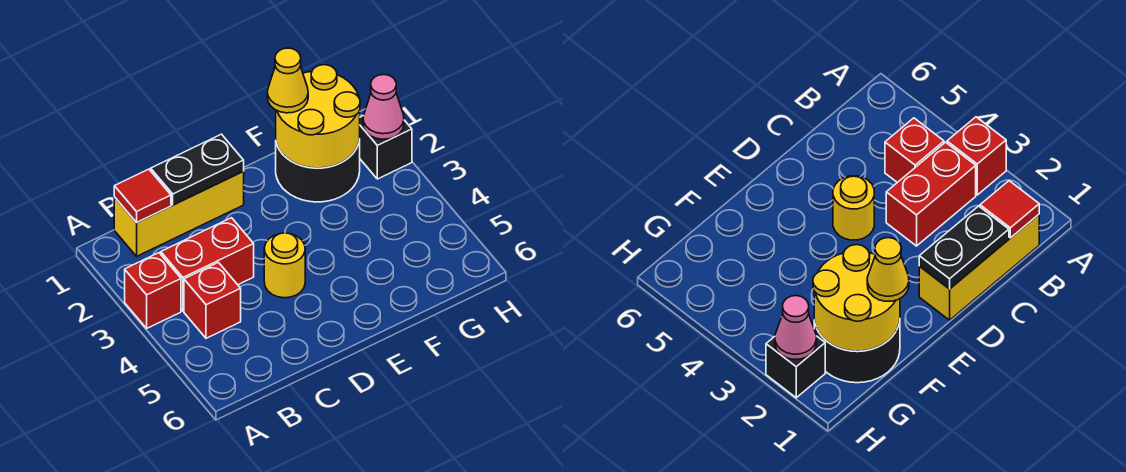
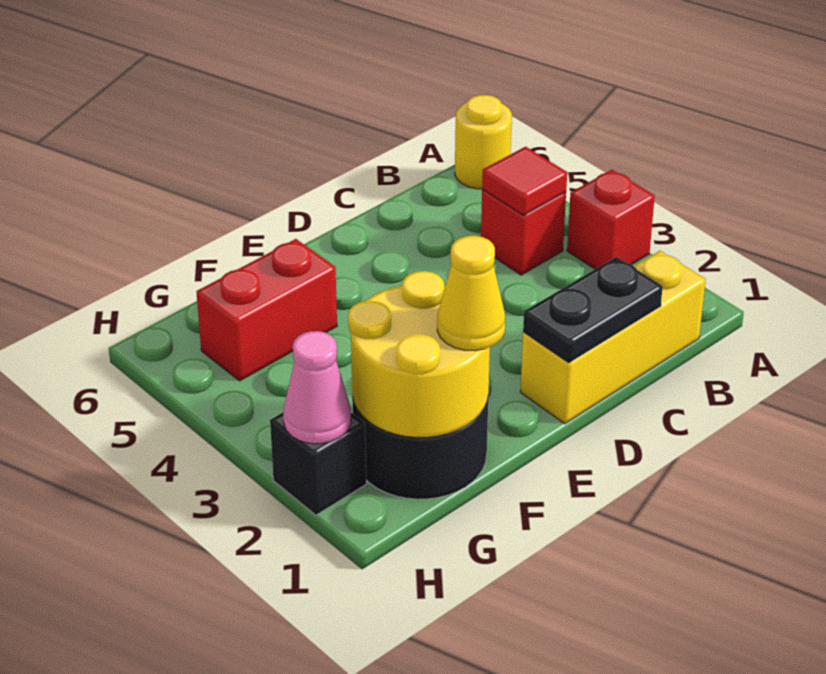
red 1x1 tile [114,169,171,222] -> red 1x1 tile moved to [482,147,567,215]
red 1x2 brick [161,218,254,311] -> red 1x2 brick moved to [196,239,337,381]
yellow 1x1 round brick [264,233,305,298] -> yellow 1x1 round brick moved to [455,95,512,189]

